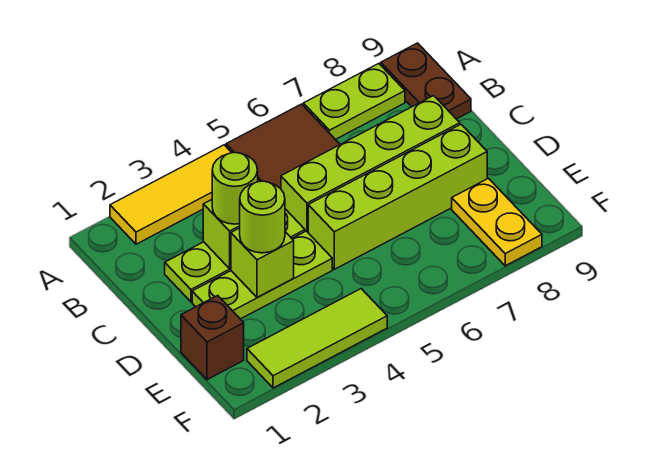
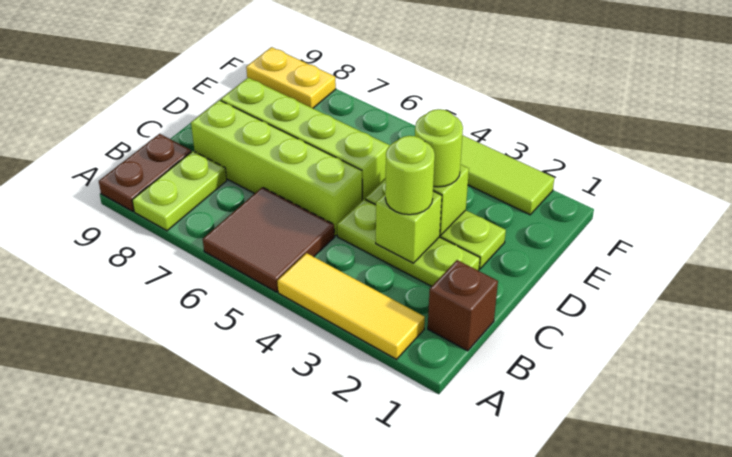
lime 1x2 plate [303,64,405,140] -> lime 1x2 plate turned to [132,151,227,231]
brown 1x1 brick [181,296,244,380] -> brown 1x1 brick moved to [428,260,498,351]
yellow 1x2 plate [452,178,542,266] -> yellow 1x2 plate turned to [246,47,336,108]

